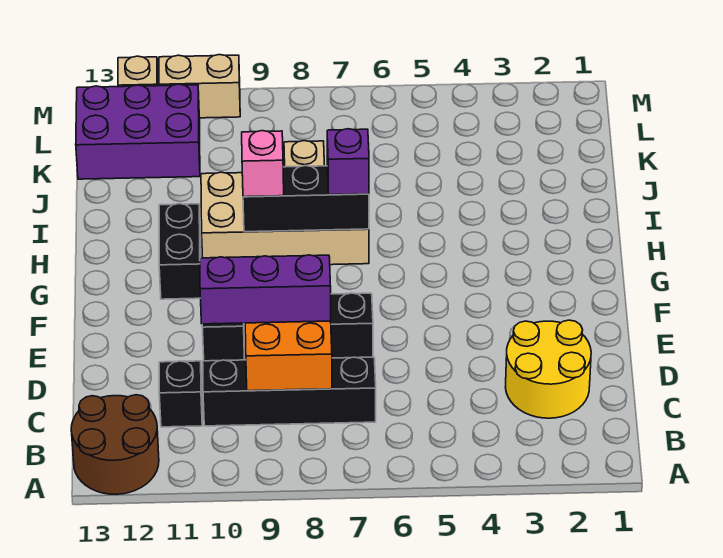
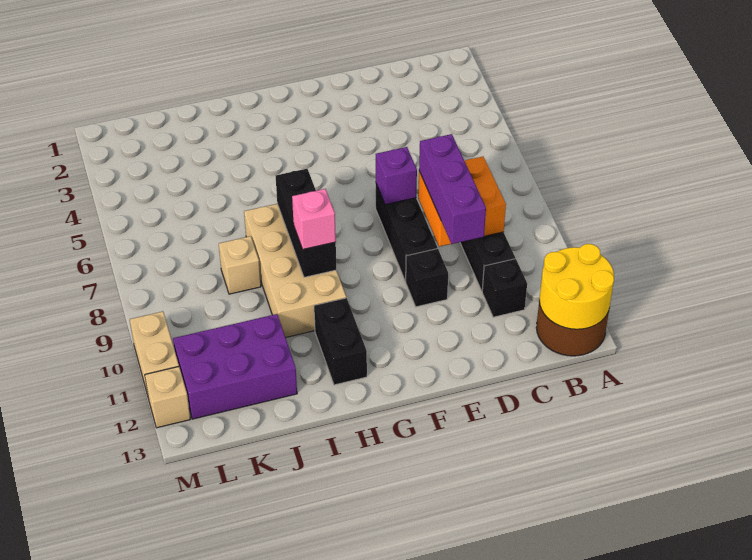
yellow 2x2 round brick [505,320,591,418] -> yellow 2x2 round brick moved to [539,244,614,329]
black 1x2 brick [159,204,201,299] -> black 1x2 brick turned to [314,298,367,385]
purple 1x1 brick [327,129,369,195] -> purple 1x1 brick moved to [376,147,417,205]
purple 2x3 brick [76,84,200,179] -> purple 2x3 brick turned to [173,314,297,419]

